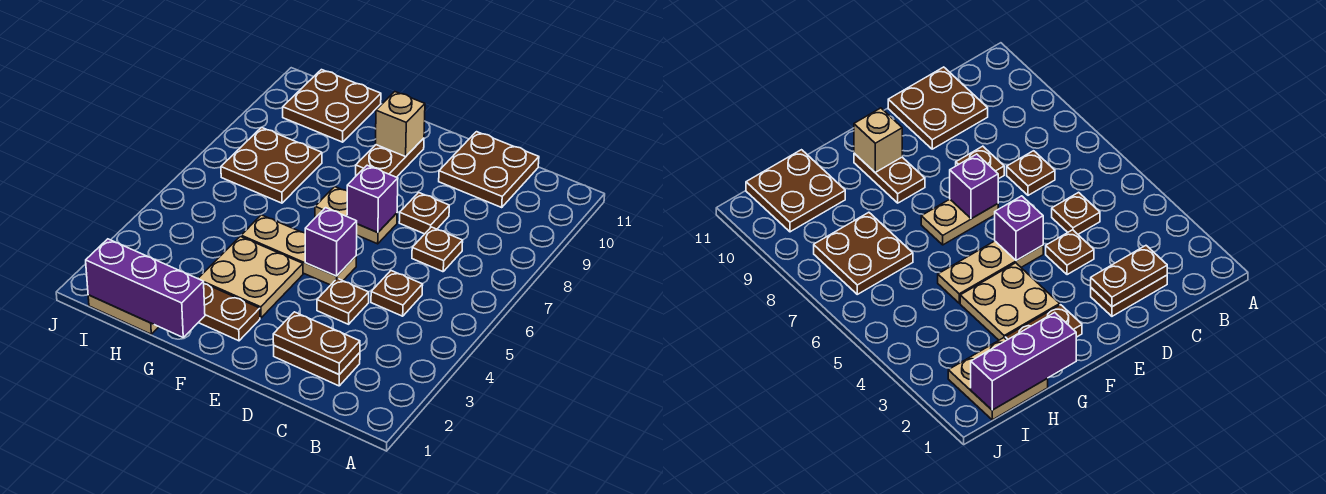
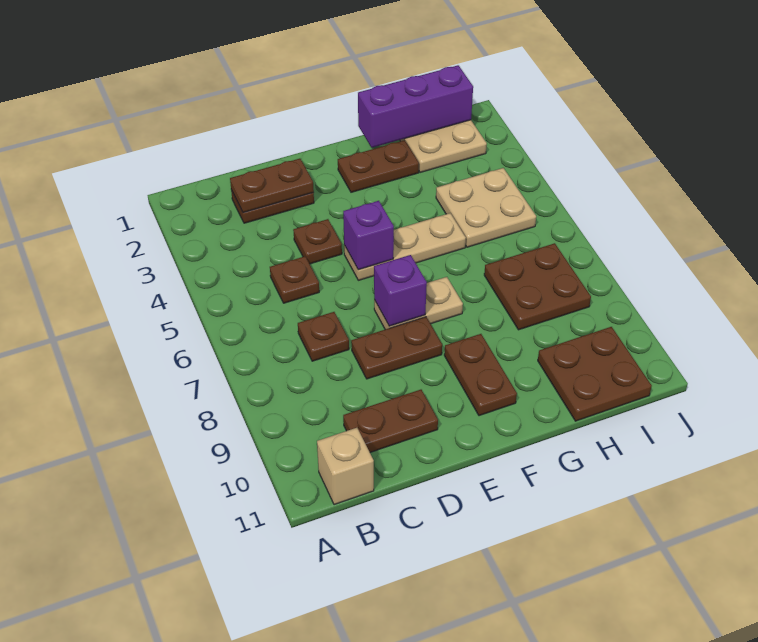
brown 2x2 plate [439,132,539,207] -> brown 1x2 plate [343,390,438,452]
brown 1x1 plate [399,192,449,234] -> brown 1x2 plate [351,317,442,379]
tan 2x2 plate [198,236,303,318] -> tan 2x2 plate moved to [436,168,536,247]
tan 1x1 brick [376,92,425,157] -> tan 1x1 brick moved to [317,428,374,505]

